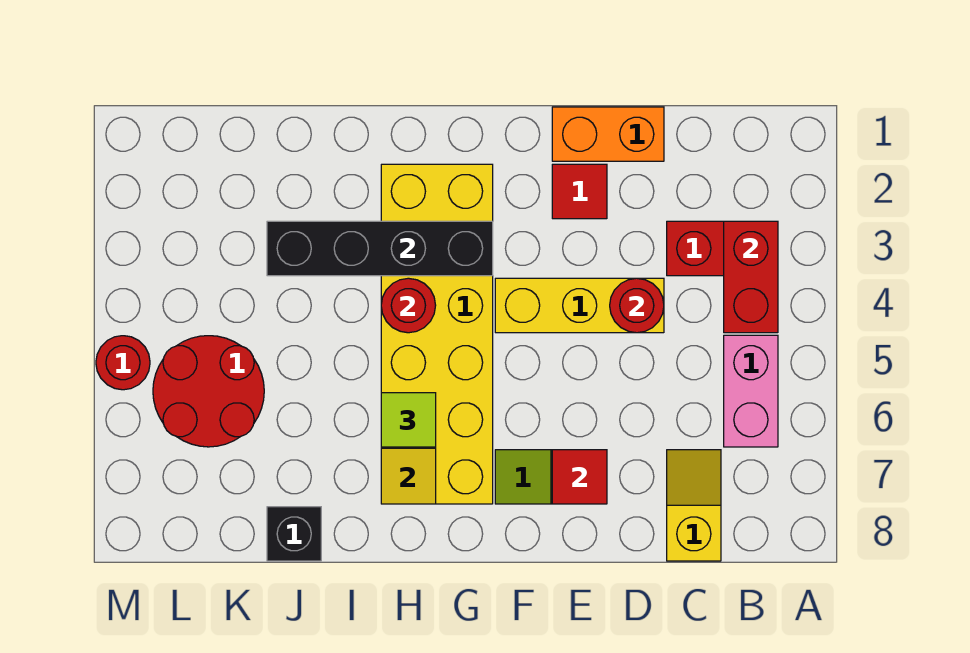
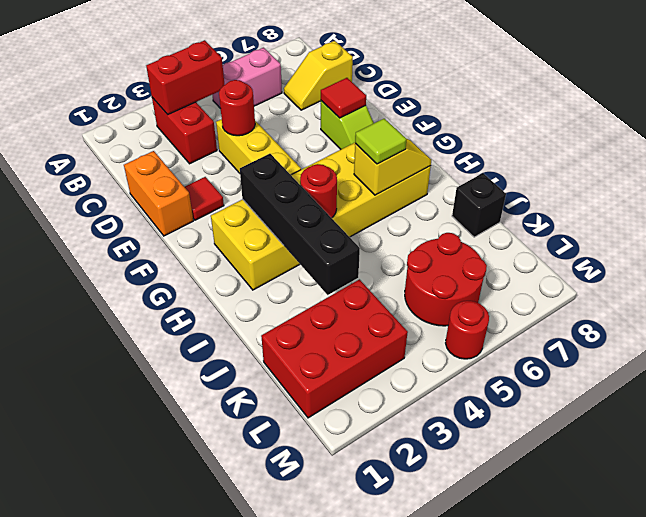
none -> red 2x3 brick [261,279,408,418]

